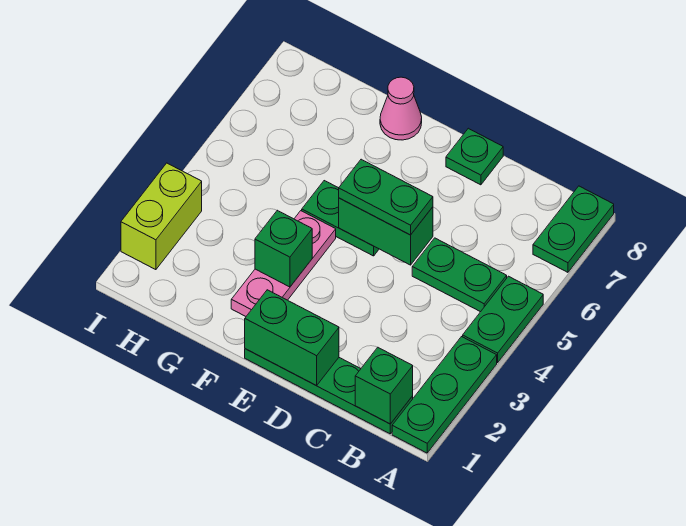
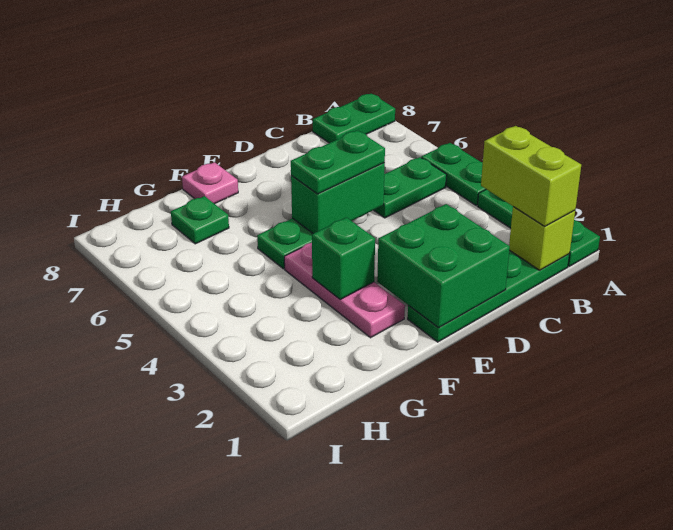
green 1x2 plate [533,186,614,272] -> green 1x2 plate turned to [313,93,395,143]
green 1x1 brick [355,347,413,424] -> lime 1x1 brick [509,207,575,270]
green 1x2 brick [245,290,339,386] -> green 2x2 brick [377,204,510,328]
green 1x1 plate [446,128,503,185] -> green 1x1 plate moved to [171,196,229,244]
pink 1x1 cone [380,77,422,140] -> pink 1x1 plate [182,162,238,204]
lime 1x2 brick [121,163,202,270] -> lime 1x2 brick moved to [481,126,581,226]

